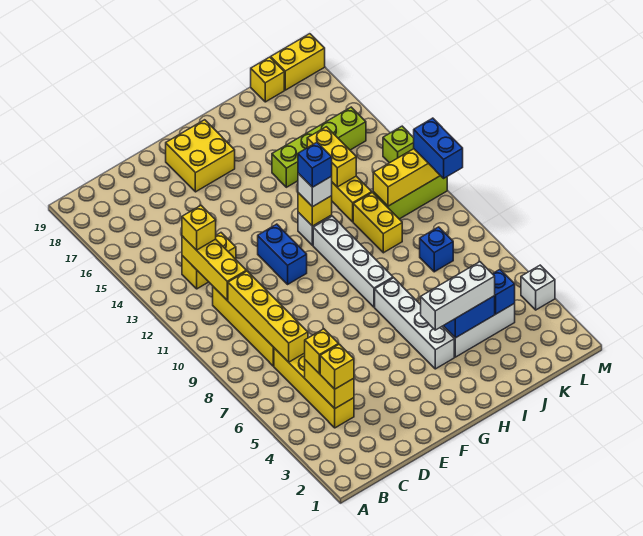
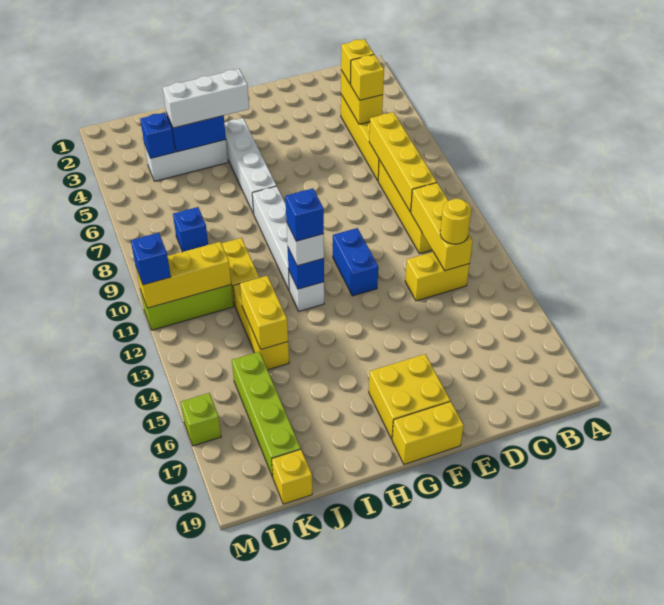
yellow 1x1 brick [182,206,216,250] -> yellow 1x1 round brick [440,199,471,244]
yellow 1x1 brick [298,193,332,226] -> blue 1x1 brick [288,248,324,289]
lime 1x4 brick [272,107,366,187] -> lime 1x4 brick turned to [232,352,301,477]
yellow 1x2 brick [271,34,325,90] -> yellow 1x2 brick moved to [392,402,464,464]
white 1x1 brick [521,265,555,310] -> none
blue 1x2 brick [414,118,463,178] -> blue 1x1 brick [131,233,171,285]
lime 1x1 brick [383,126,414,163] -> lime 1x1 brick moved to [181,393,221,446]

